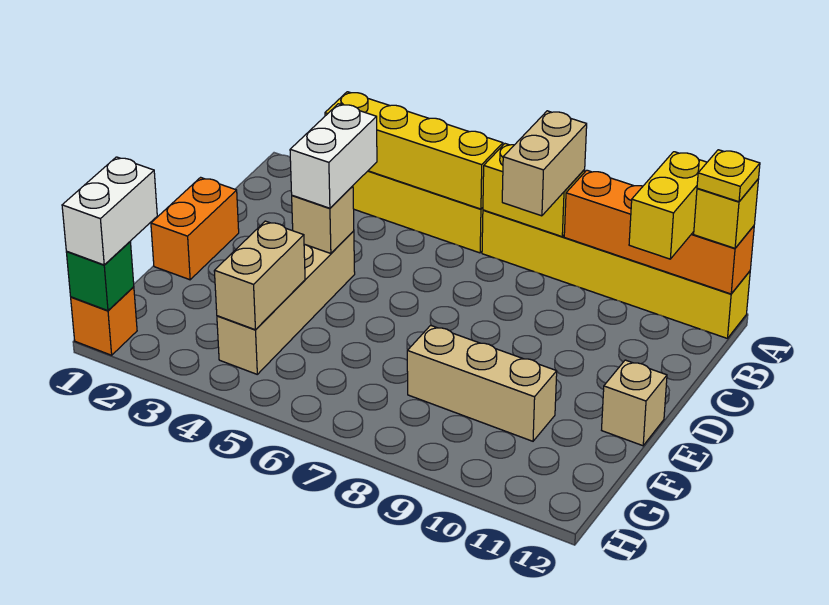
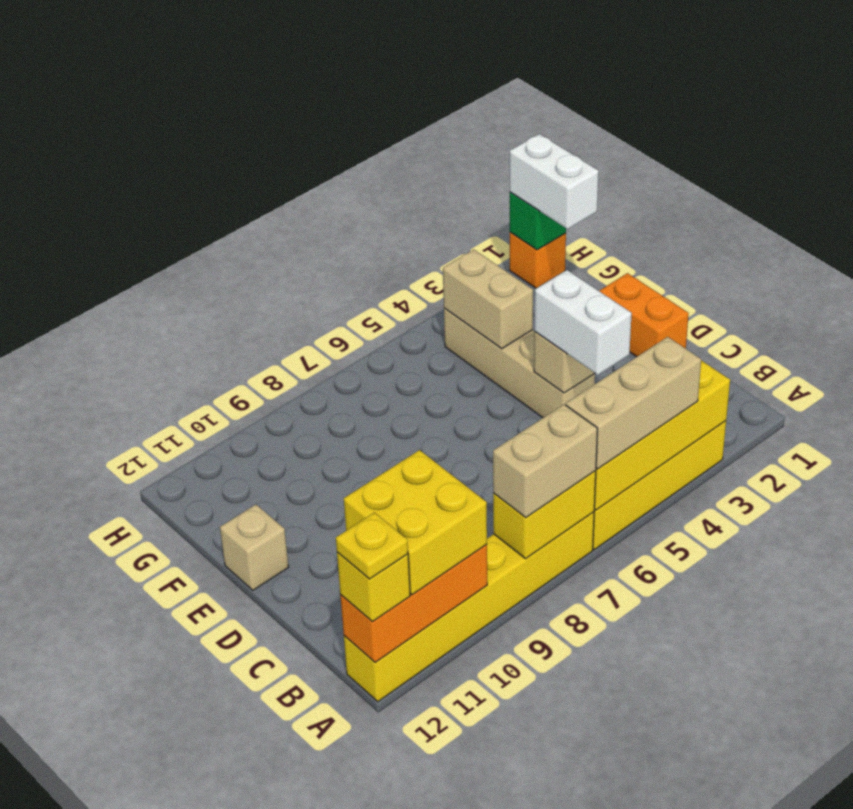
tan 1x2 brick [502,111,587,216] -> tan 1x2 brick turned to [493,404,597,518]
orange 1x4 brick [564,170,754,294] -> orange 1x3 brick [340,544,487,662]
yellow 1x2 brick [629,152,707,259] -> yellow 2x2 brick [344,450,487,595]
tan 1x3 brick [407,325,557,441] -> tan 1x3 brick moved to [566,337,701,469]

